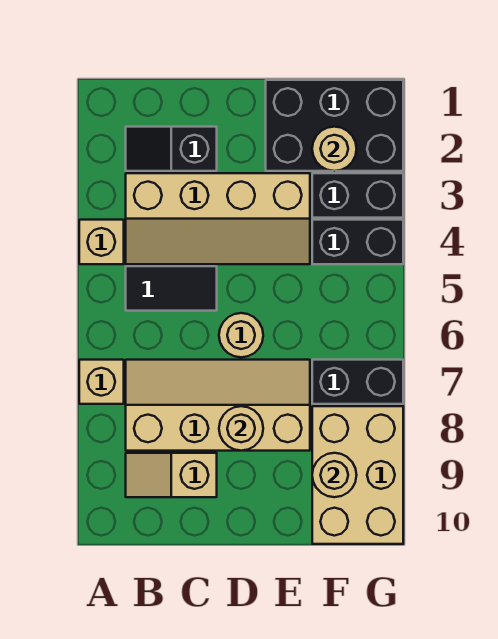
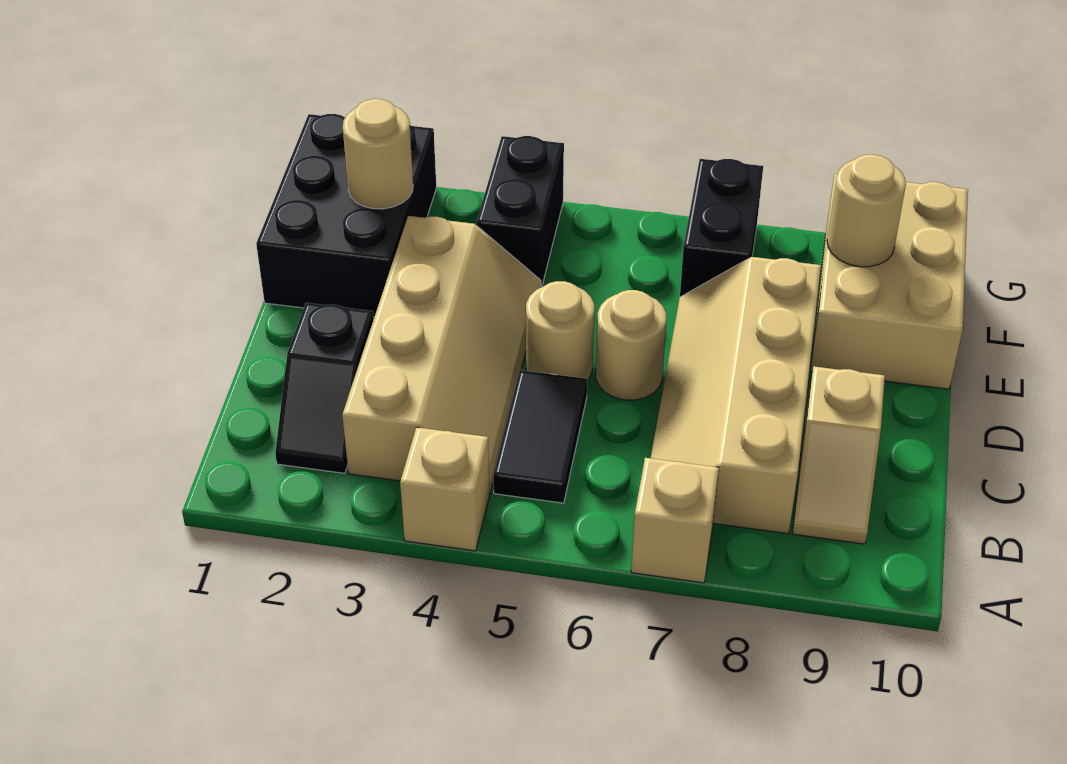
tan 1x1 round brick [219,406,263,451] -> tan 1x1 round brick moved to [526,281,594,380]
black 1x2 brick [312,173,403,218] -> none
tan 2x3 brick [312,406,403,544] -> tan 2x3 brick turned to [810,174,968,389]

